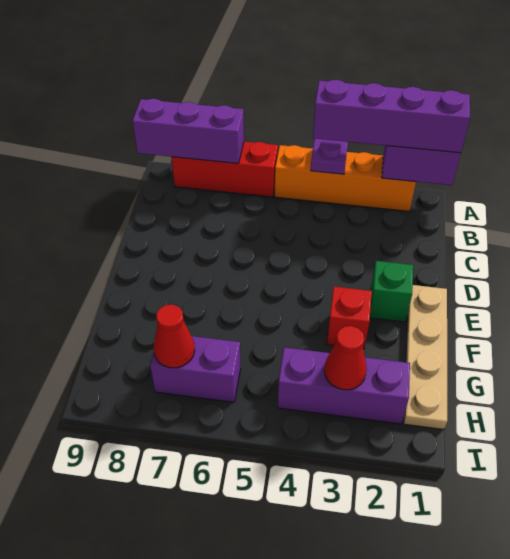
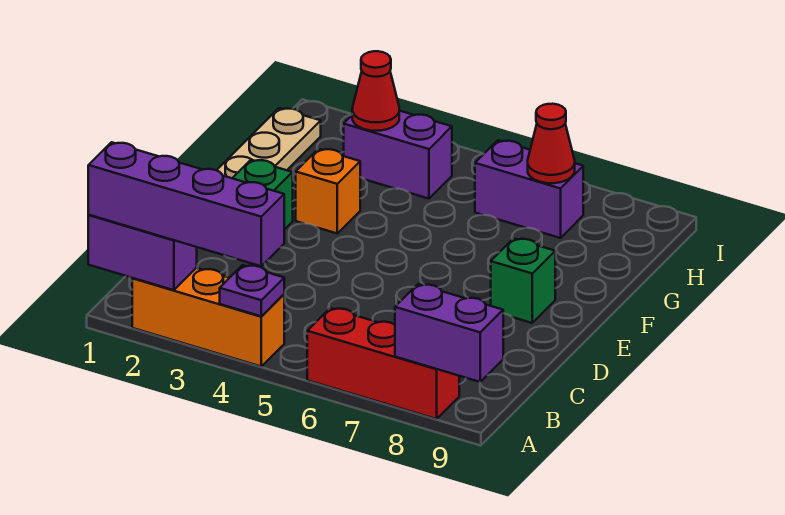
orange 1x4 brick [275,145,416,211] -> orange 1x3 brick [132,268,284,366]
purple 1x3 brick [133,99,244,163] -> purple 1x2 brick [395,284,503,382]
none -> green 1x1 brick [491,238,555,323]
red 1x1 brick [327,287,372,349] -> orange 1x1 brick [296,149,360,233]
purple 1x3 brick [278,347,410,424] -> purple 1x2 brick [344,111,452,199]

